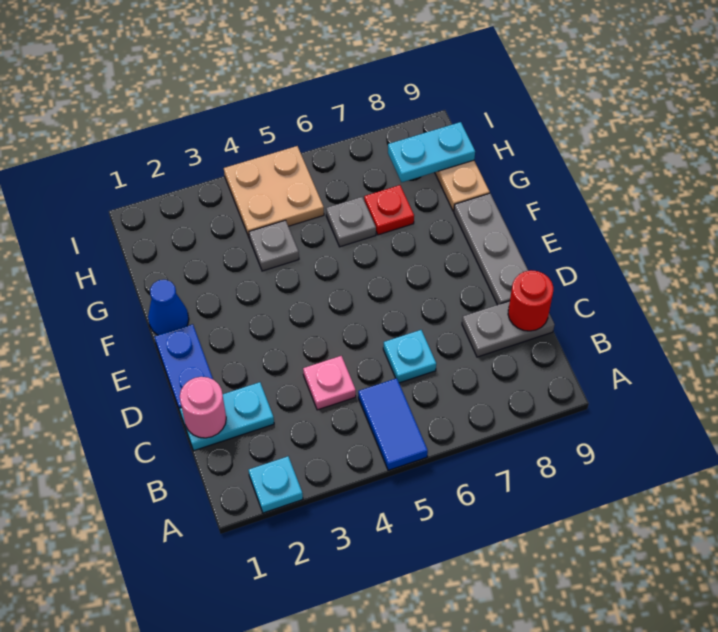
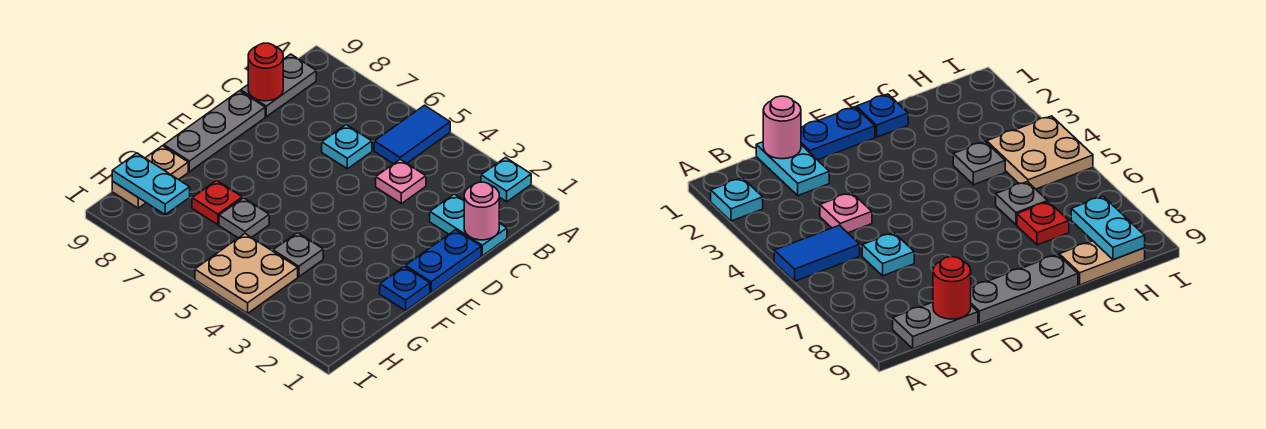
grey 1x2 plate [462,301,555,357] -> grey 1x2 plate turned to [241,54,316,117]
blue 1x1 cone [148,280,189,335] -> blue 1x1 plate [380,266,430,311]

